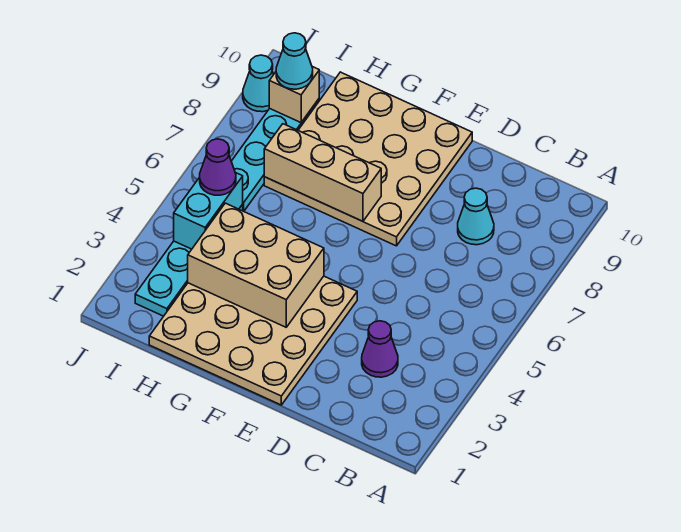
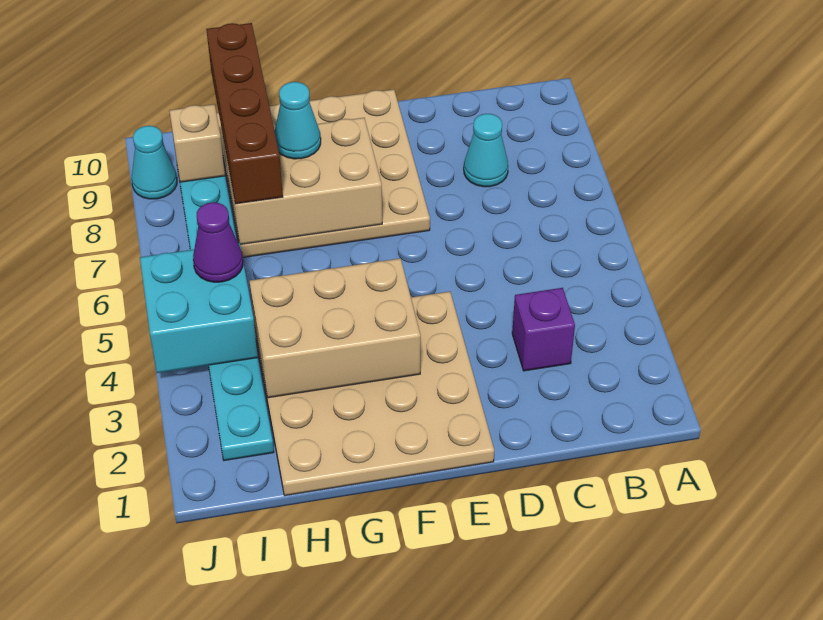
purple 1x1 cone [362,321,398,377] -> purple 1x1 brick [512,288,575,371]
tan 1x3 brick [264,124,381,221] -> tan 2x3 brick [223,118,382,244]
none -> brown 1x4 brick [206,23,283,204]
cyan 1x2 brick [174,173,243,249] -> cyan 2x2 brick [140,243,258,373]
cyan 1x1 cone [276,33,313,89] -> cyan 1x1 cone moved to [275,82,321,159]

